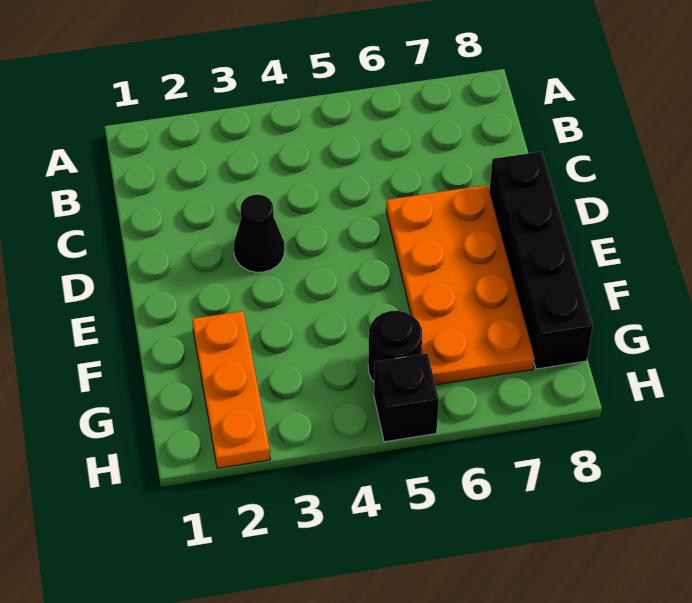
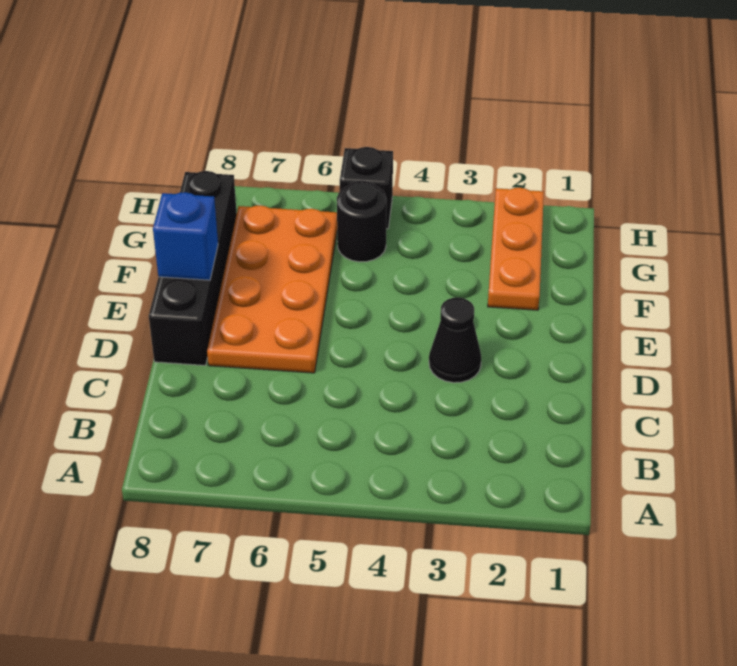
none -> blue 1x1 brick [153,192,218,280]

